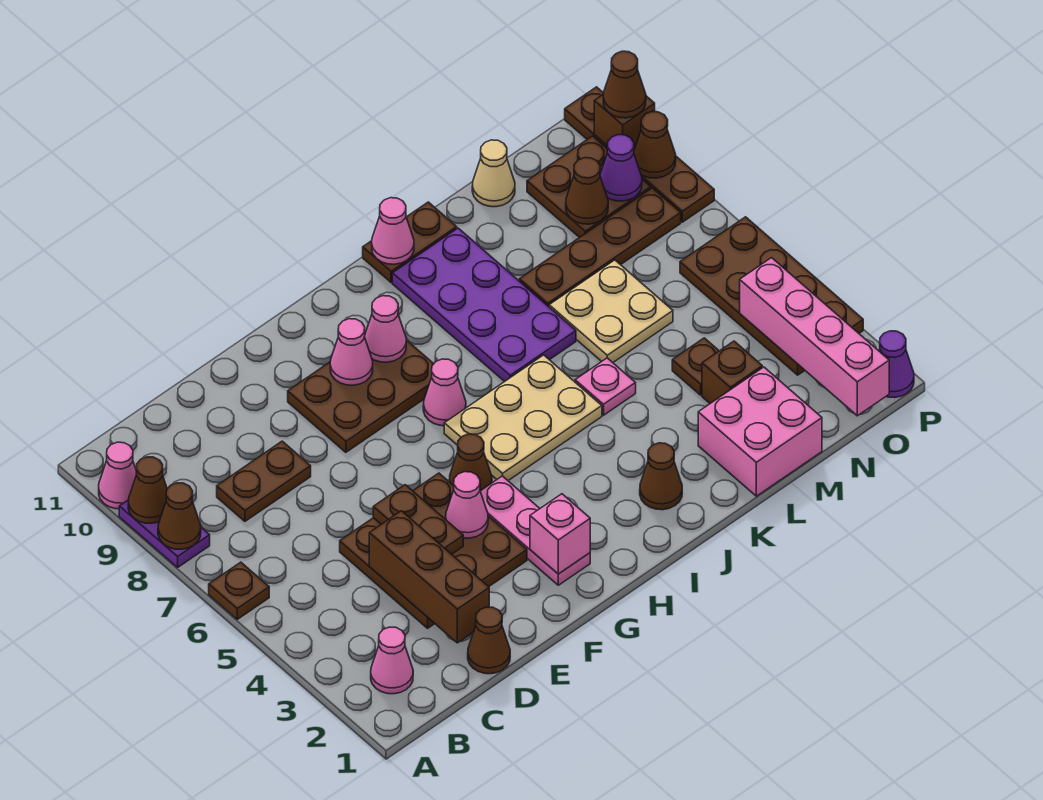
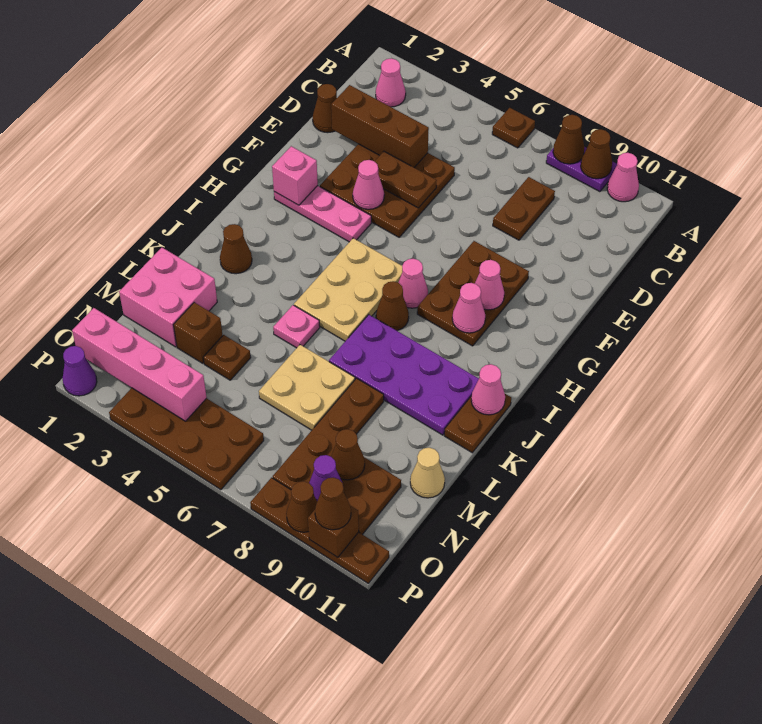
brown 1x1 cone [449,434,492,491] -> brown 1x1 cone moved to [376,281,409,331]

